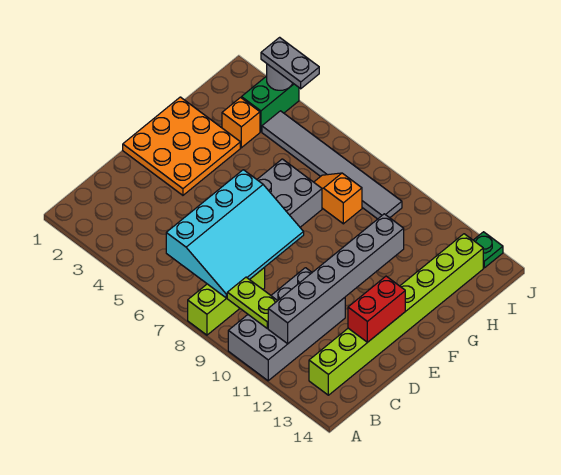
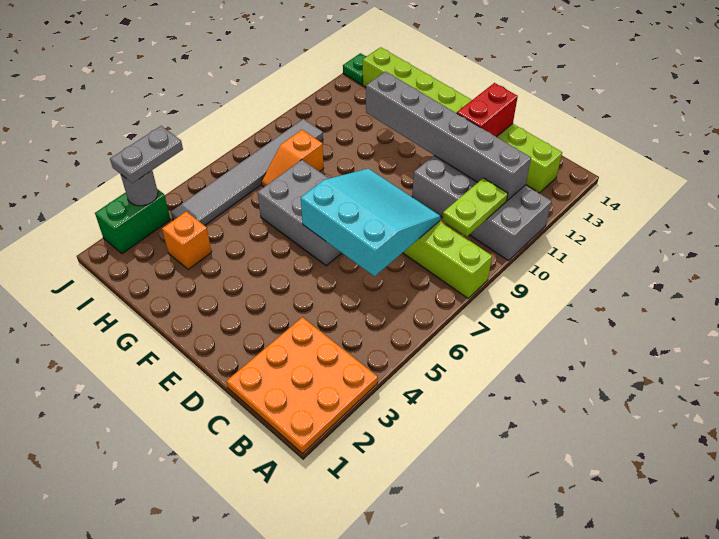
cyan 3x4 slope [166,170,304,298] -> cyan 3x3 slope [301,169,440,276]
red 1x2 brick [348,276,405,342] -> red 1x2 brick turned to [457,83,518,137]
orange 3x3 plate [123,97,240,195] -> orange 3x3 plate moved to [226,317,378,453]
green 1x2 brick [242,76,299,132] -> green 1x2 brick turned to [95,189,170,254]

